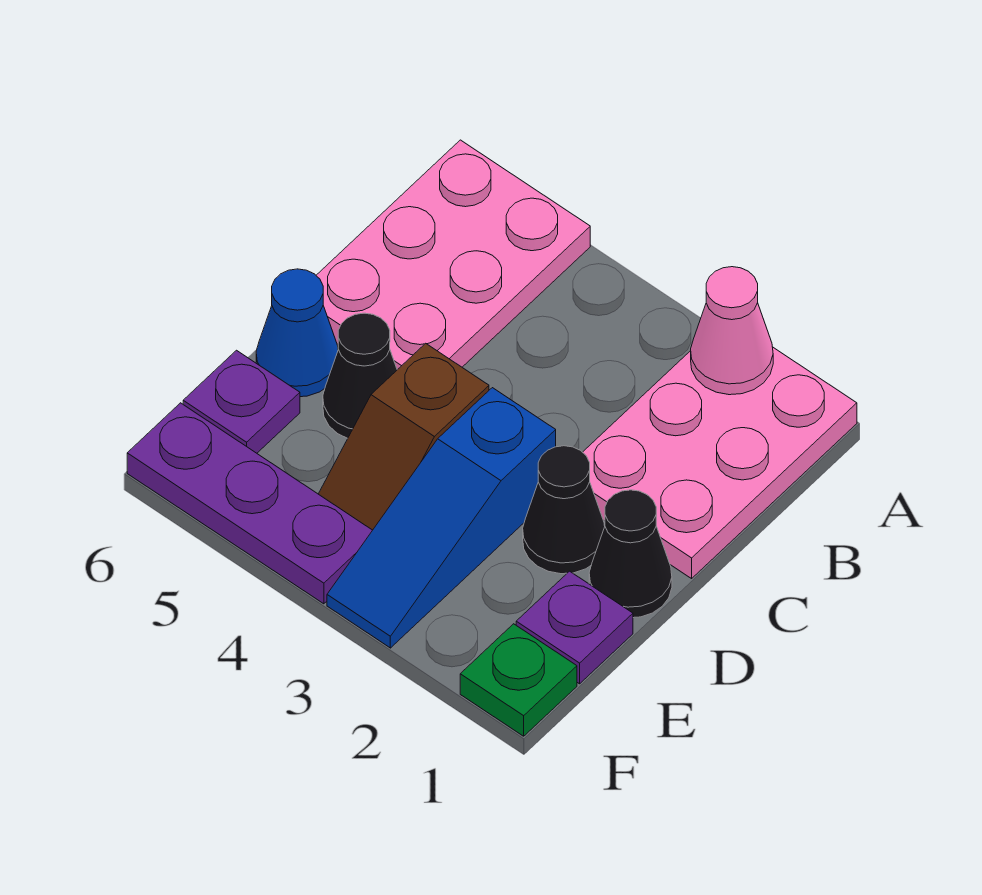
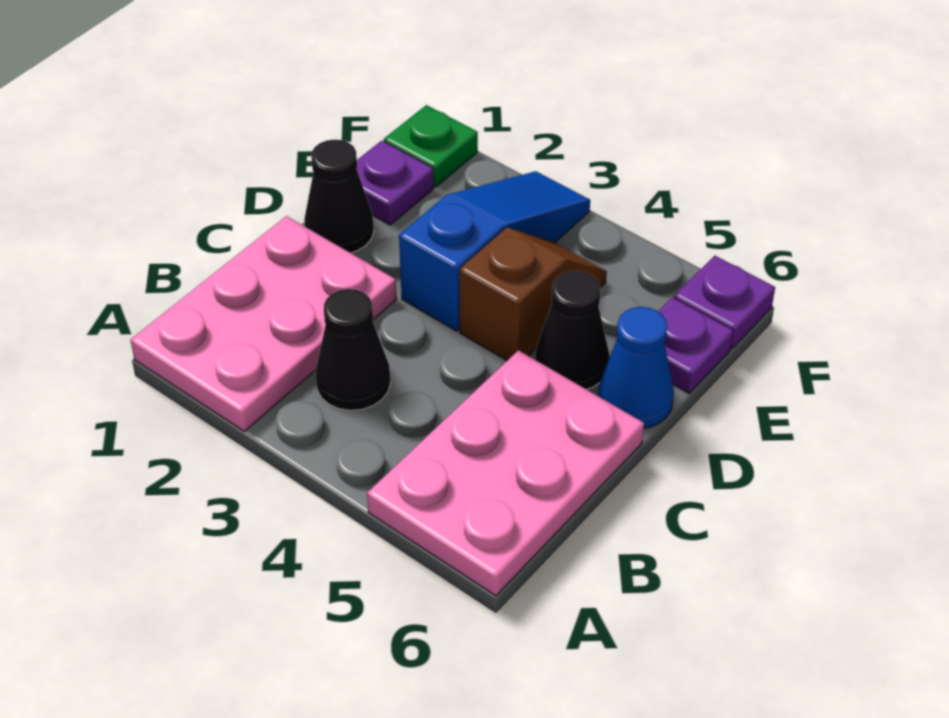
pink 1x1 cone [691,267,773,395] -> none
black 1x1 cone [523,446,605,574] -> black 1x1 cone moved to [316,289,391,410]
purple 1x3 plate [127,403,372,604] -> purple 1x1 plate [674,256,775,348]

